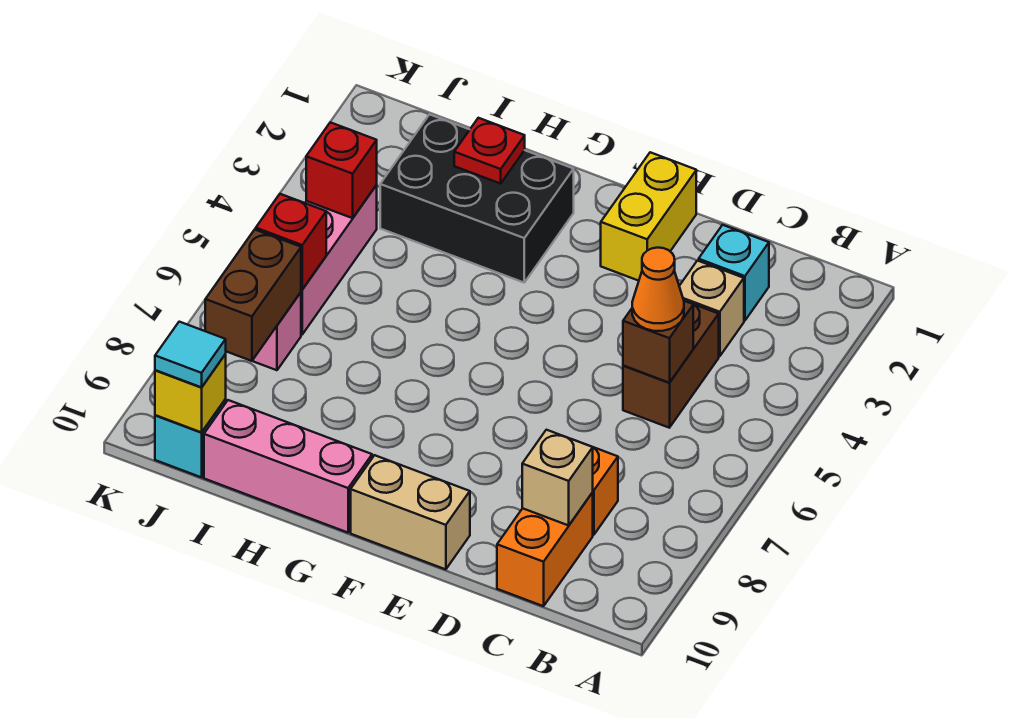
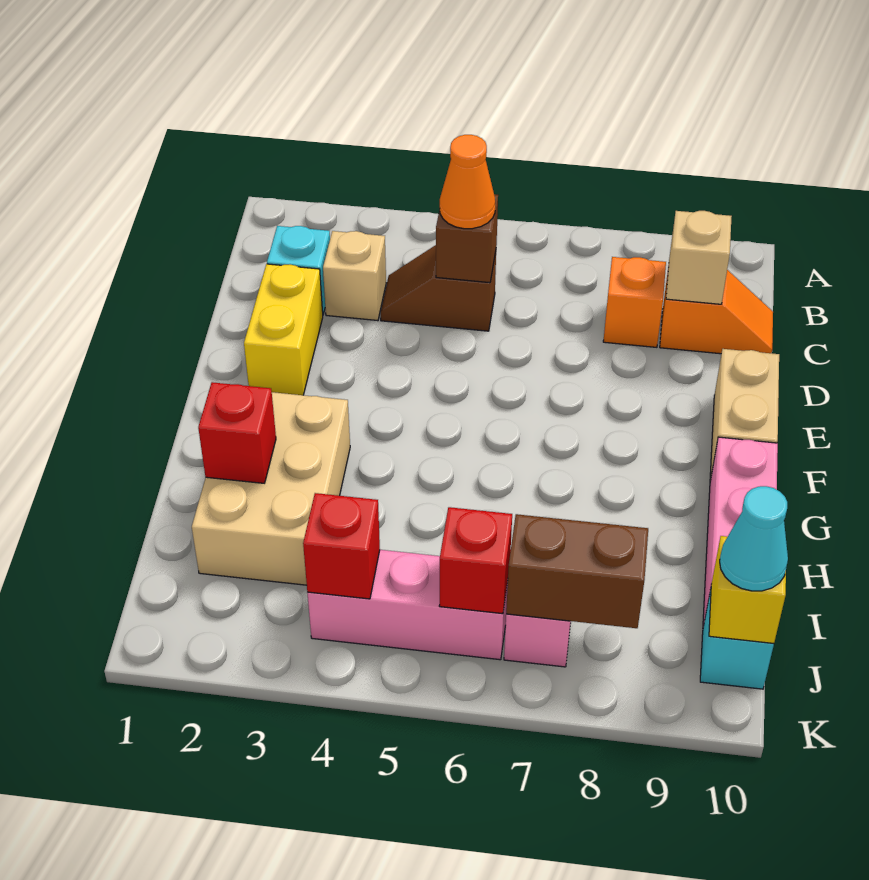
brown 1x2 brick [623,304,719,428] -> brown 1x2 slope [381,245,496,331]
orange 1x2 brick [497,493,593,606] -> orange 1x2 slope [660,265,773,354]
yellow 1x2 brick [601,152,696,281] -> yellow 1x2 brick turned to [244,264,323,395]
black 2x3 brick [380,114,574,283] -> tan 2x3 brick [192,392,350,585]
red 1x1 plate [454,118,525,184] -> red 1x1 brick [198,382,276,483]
cyan 1x1 tile [155,322,226,388] -> cyan 1x1 cone [720,486,788,591]

